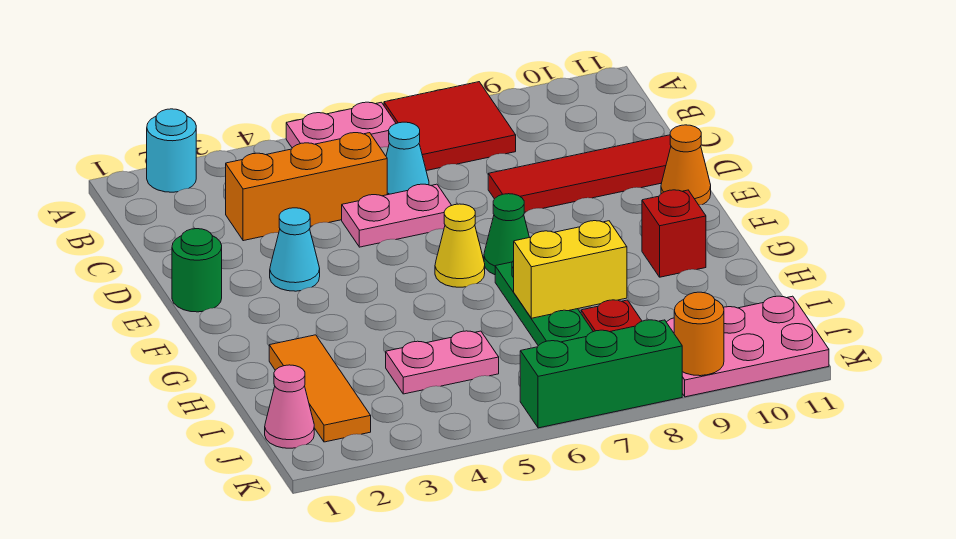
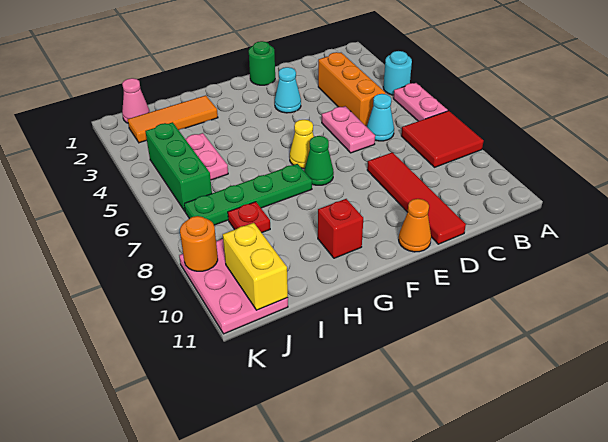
cyan 1x1 round brick [147,109,196,192] -> cyan 1x1 round brick moved to [383,51,412,95]
yellow 1x2 brick [514,221,627,318] -> yellow 1x2 brick moved to [223,223,288,310]
green 1x3 brick [520,320,682,428] -> green 1x3 brick moved to [145,122,212,211]

